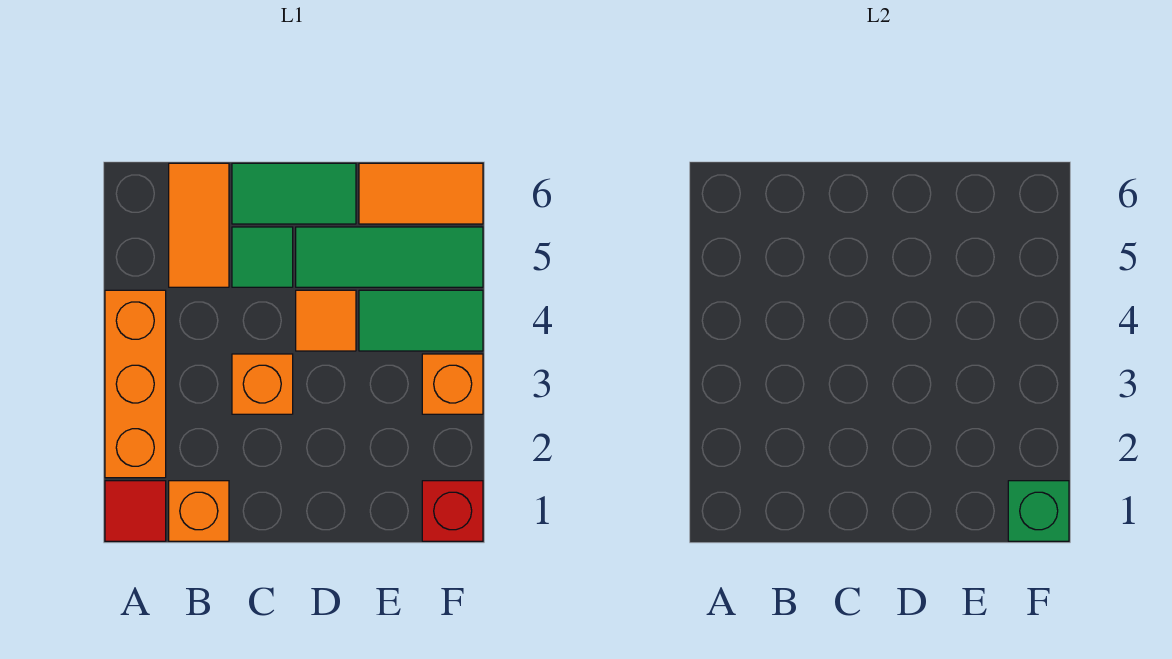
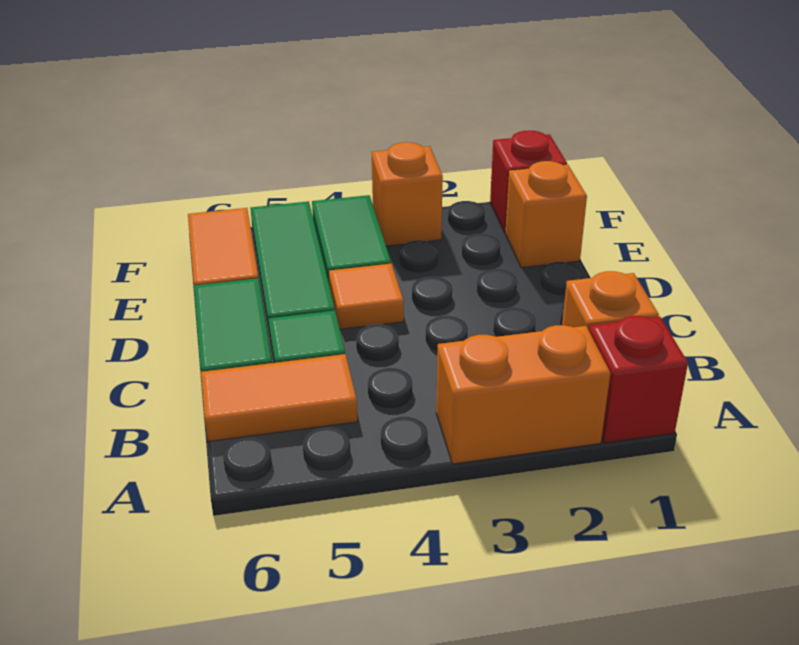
red 1x1 tile [105,481,166,541] -> red 1x1 brick [589,316,688,443]
orange 1x3 brick [105,290,166,478] -> orange 1x2 brick [436,325,610,464]
orange 1x1 brick [232,354,293,414] -> orange 1x1 brick moved to [505,161,587,268]
green 1x1 brick [1008,481,1069,541] -> none

